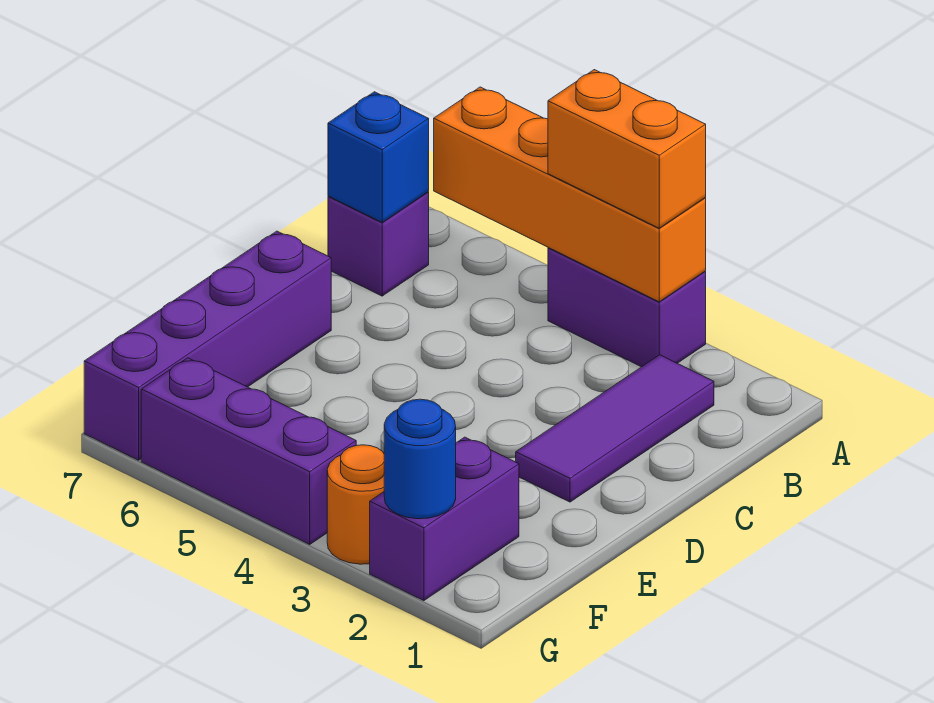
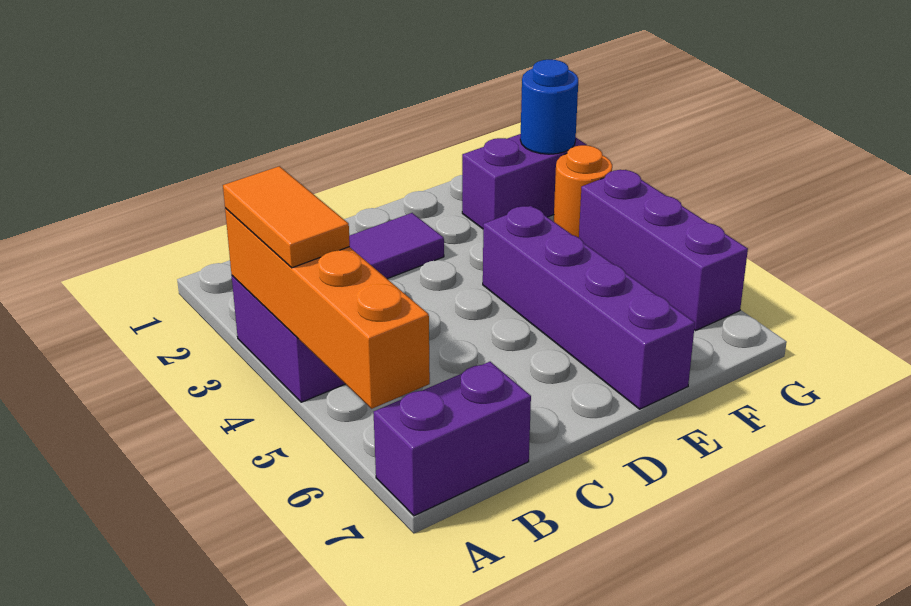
orange 1x2 brick [548,70,706,228] -> orange 1x2 tile [223,166,350,268]
purple 1x1 brick [328,192,429,296] -> purple 1x2 brick [374,362,531,516]
blue 1x1 brick [328,92,429,222] -> none
purple 1x4 brick [84,231,331,460] -> purple 1x4 brick turned to [483,206,695,409]

